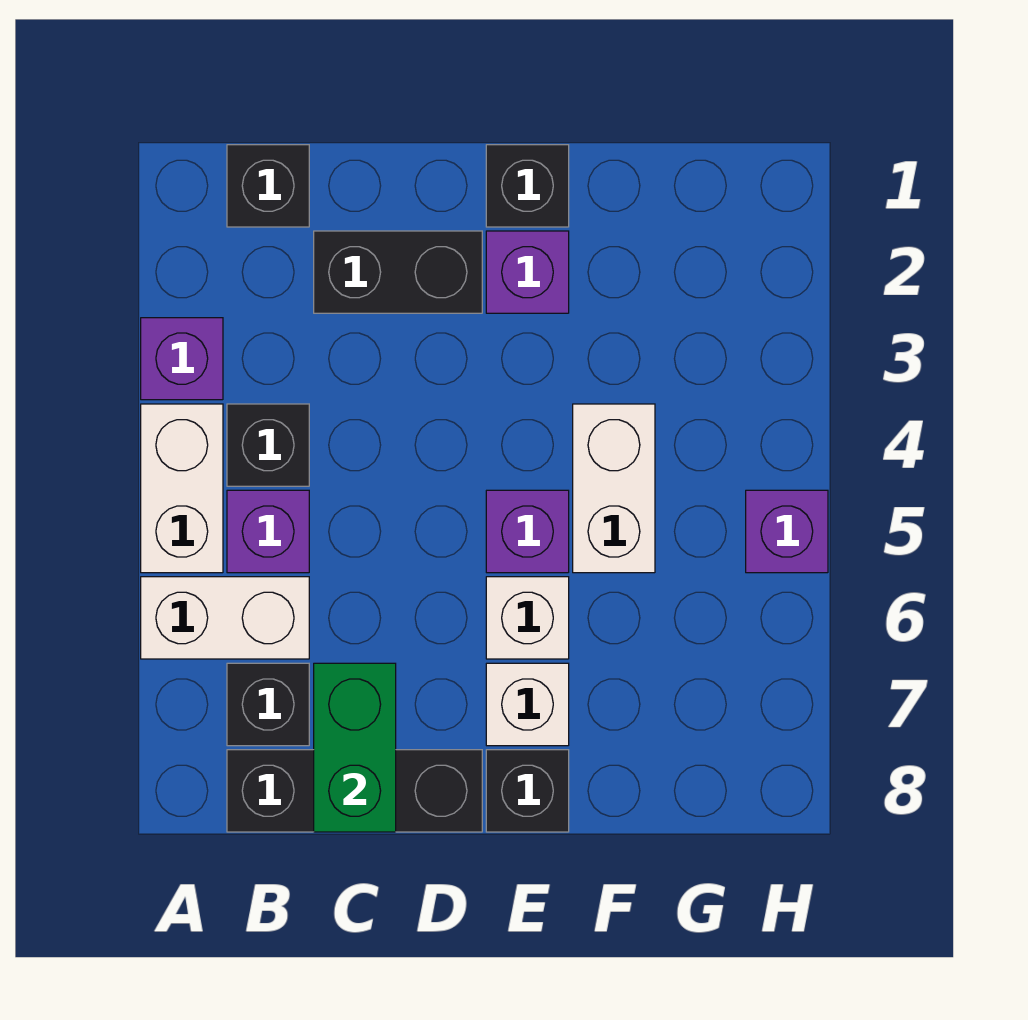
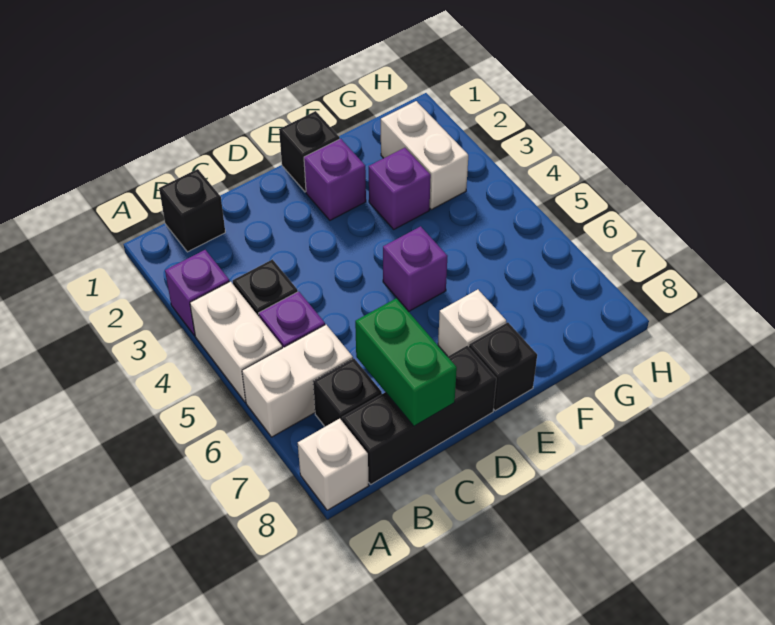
black 1x2 brick [314,231,482,313] -> none
white 1x1 brick [486,577,569,659] -> white 1x1 brick moved to [298,419,369,510]
white 1x2 brick [573,404,655,573] -> white 1x2 brick moved to [381,101,468,210]
purple 1x1 brick [746,490,828,573] -> purple 1x1 brick moved to [369,148,431,229]

